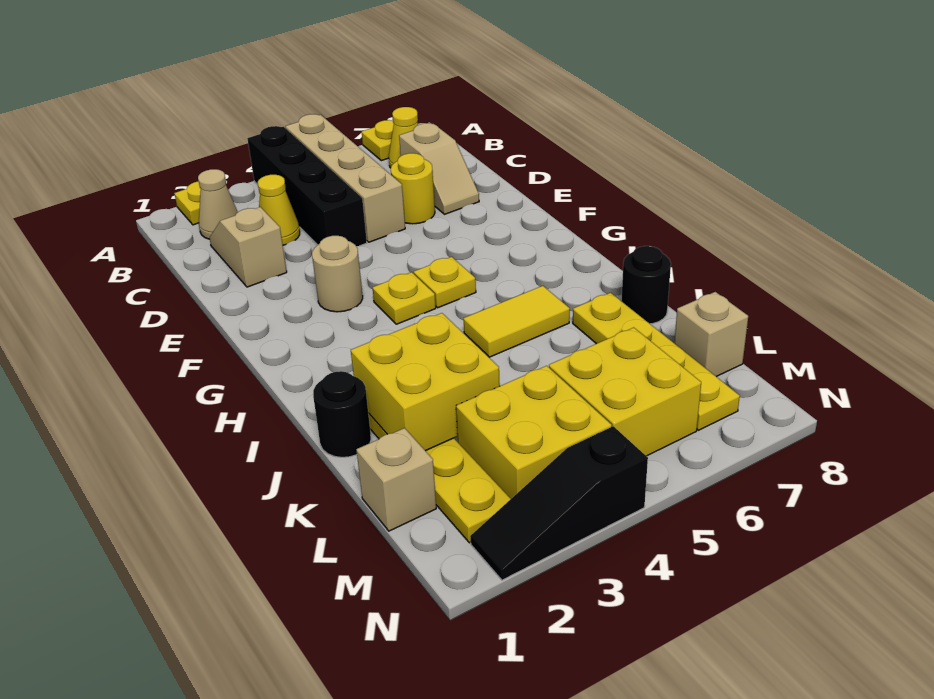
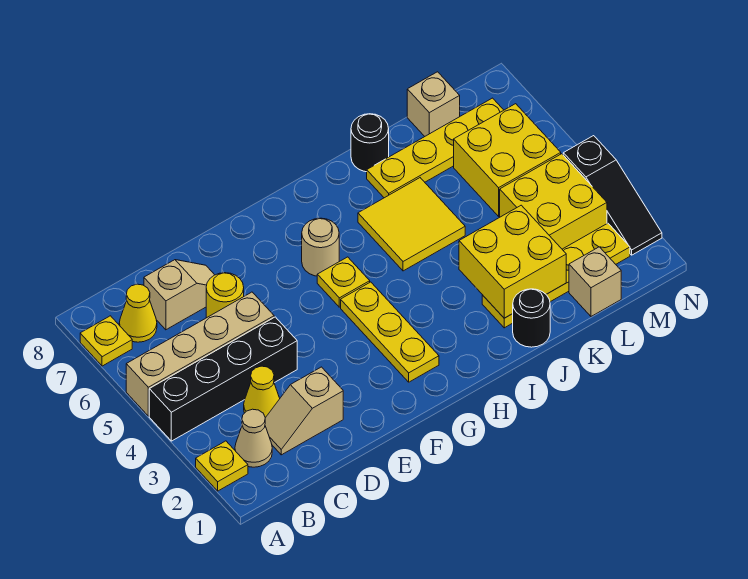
tan 1x1 round brick [312,236,363,312] -> tan 1x1 round brick moved to [302,218,339,276]
yellow 1x1 plate [373,272,436,324] -> yellow 1x3 plate [341,282,439,382]
yellow 1x2 tile [464,286,570,357] -> yellow 2x2 tile [358,178,465,271]

